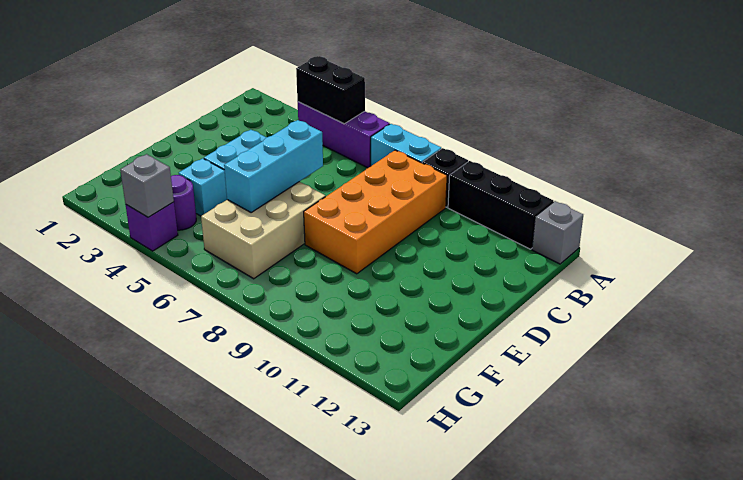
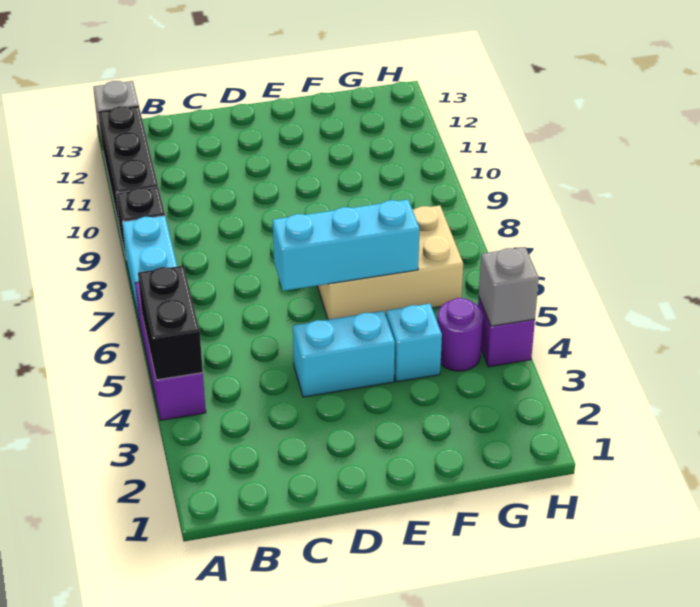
orange 2x4 brick [304,150,447,274] -> none

